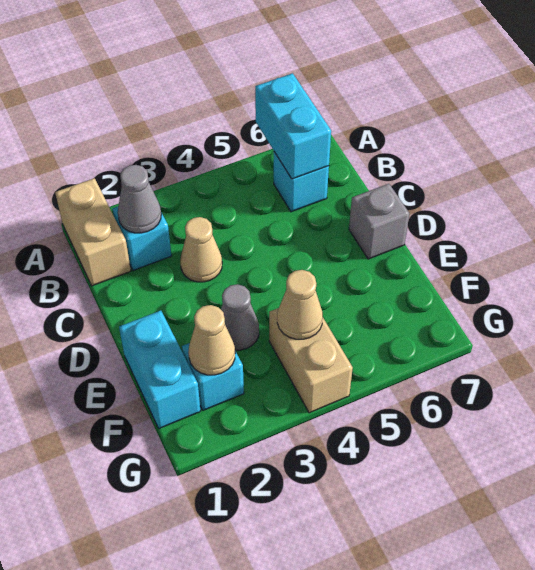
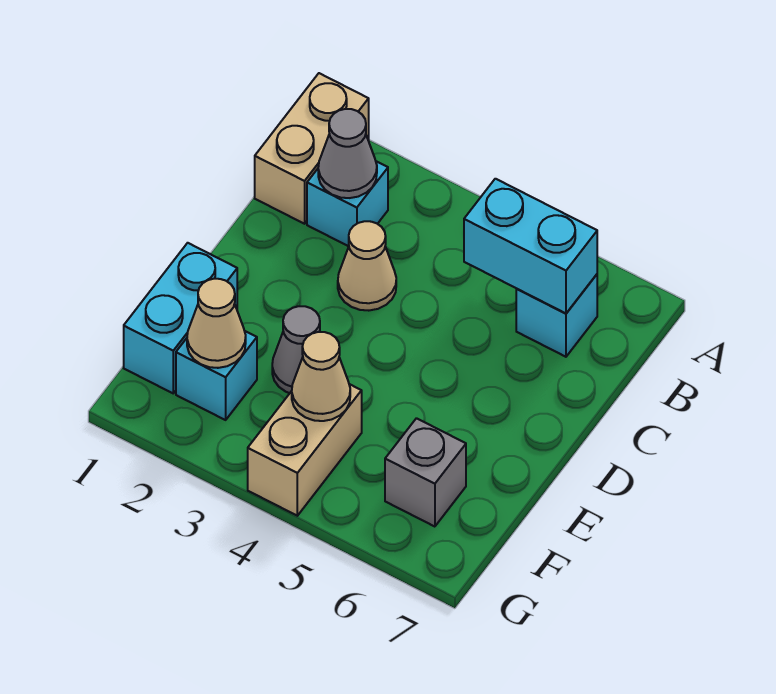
cyan 1x2 brick [255,73,331,179] -> cyan 1x2 brick turned to [464,179,597,314]
grey 1x1 brick [349,184,409,259] -> grey 1x1 brick moved to [385,418,466,527]

